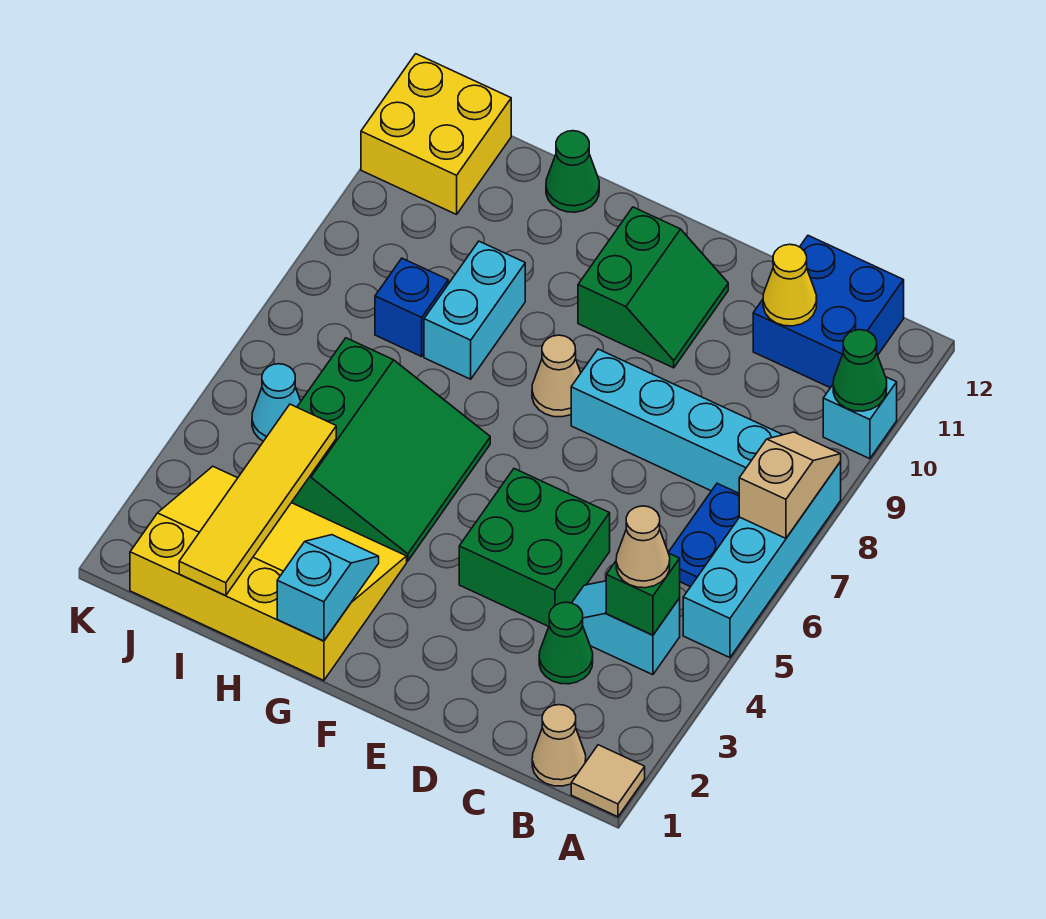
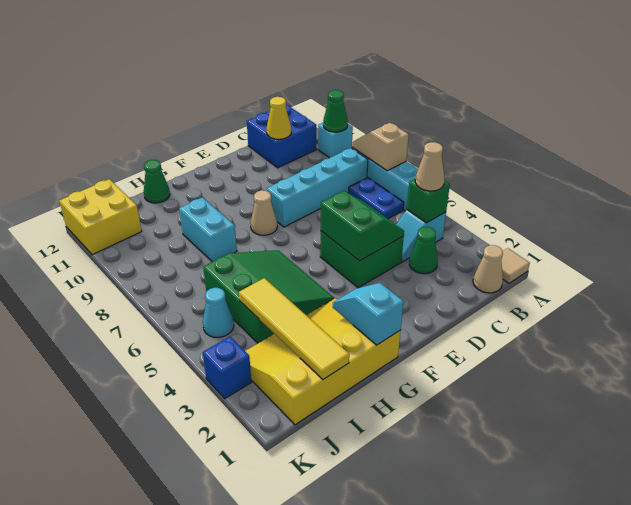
green 2x2 slope [578,207,728,368] -> green 2x2 slope moved to [321,191,404,261]
blue 1x1 brick [375,258,448,357] -> blue 1x1 brick moved to [203,337,251,398]

